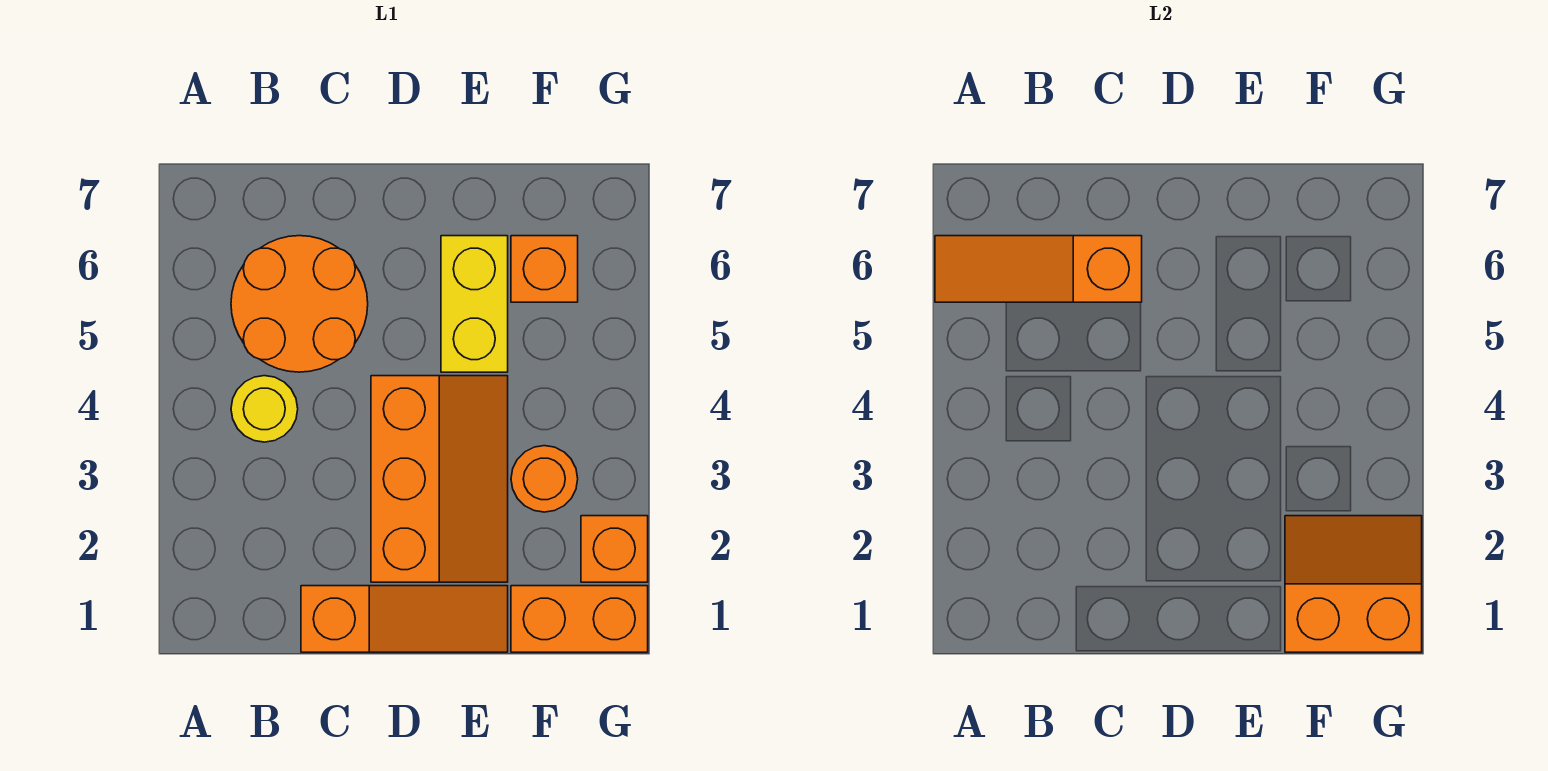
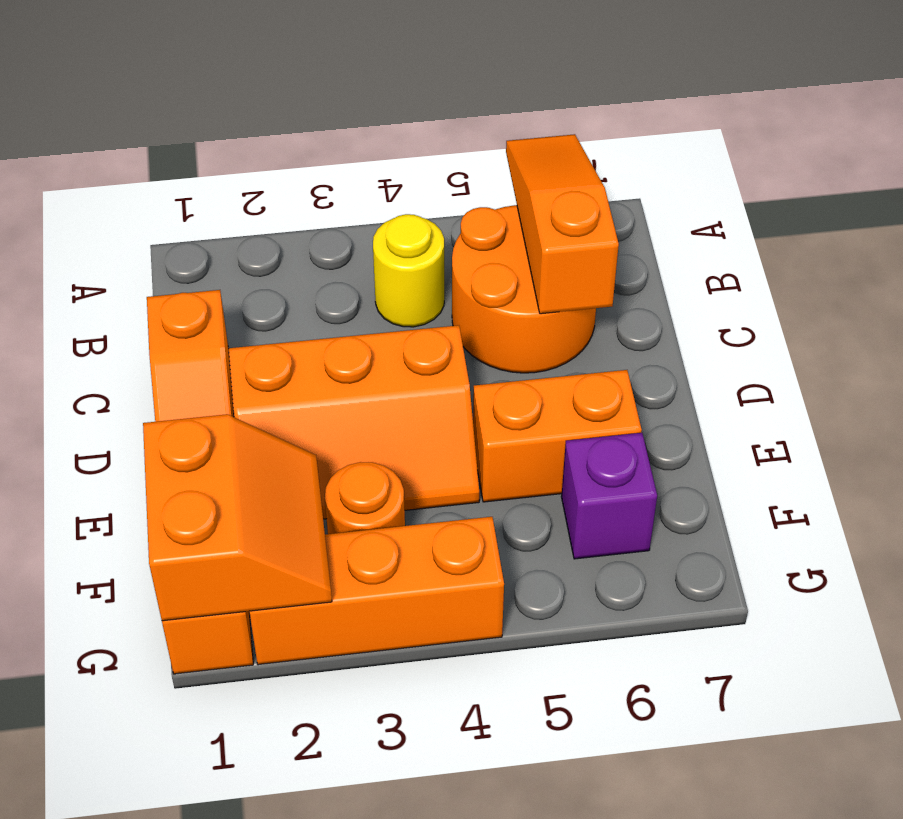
yellow 1x2 brick [441,236,508,372] -> orange 1x2 brick [473,370,642,502]
orange 1x1 brick [511,236,578,302] -> purple 1x1 brick [562,433,657,559]
orange 1x1 brick [581,516,648,582] -> orange 1x3 brick [249,517,504,665]

